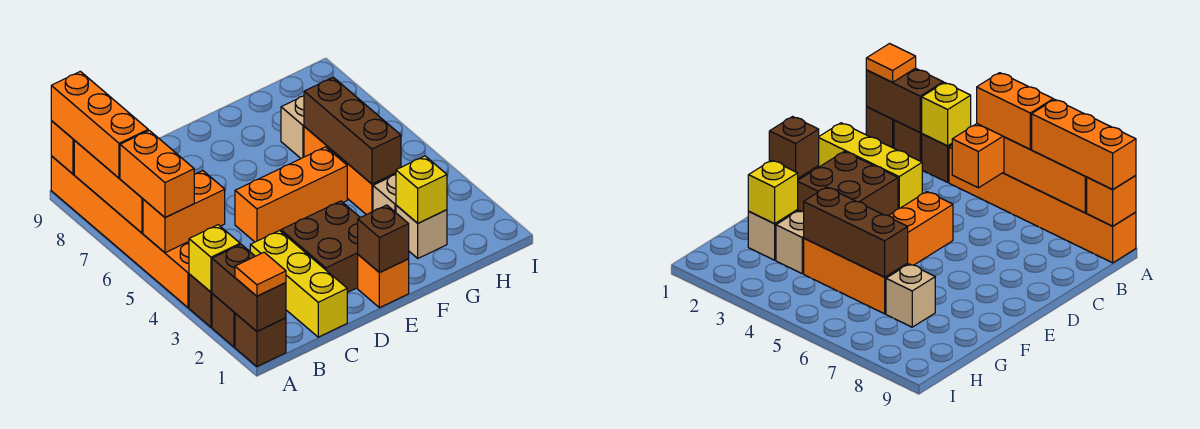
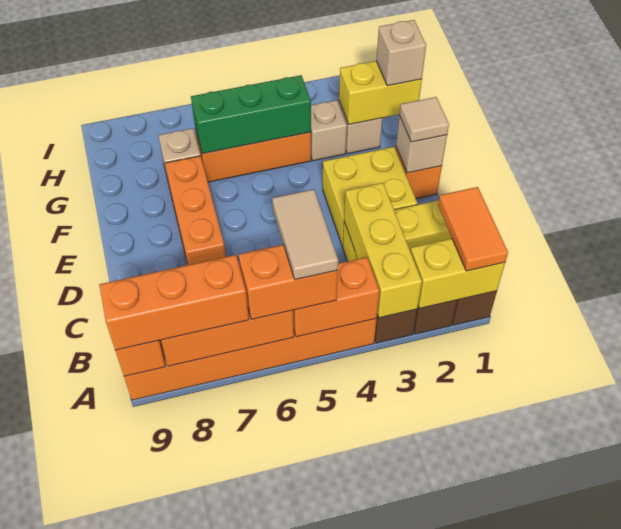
brown 1x2 brick [212,244,286,331] -> yellow 1x2 brick [410,239,505,309]
orange 1x1 tile [235,252,286,296] -> orange 1x2 tile [438,187,508,271]
yellow 1x1 brick [189,225,240,292] -> yellow 1x3 brick [344,183,422,318]
orange 1x2 brick [143,171,225,253] -> orange 1x2 brick turned to [293,257,380,337]
none -> tan 1x2 tile [272,189,338,280]
brown 2x2 brick [281,201,360,293] -> yellow 2x2 brick [323,147,418,246]
orange 1x3 brick [235,147,347,242] -> orange 1x3 brick moved to [165,156,226,265]
brown 1x1 brick [358,205,409,273] -> tan 1x1 brick [396,116,447,173]
none -> tan 1x1 tile [399,97,449,142]
none -> tan 1x1 brick [376,20,426,86]
yellow 1x1 brick [396,156,447,223] -> yellow 1x2 brick [339,61,422,124]
brown 1x3 brick [304,77,401,184] -> green 1x3 brick [191,75,311,154]

